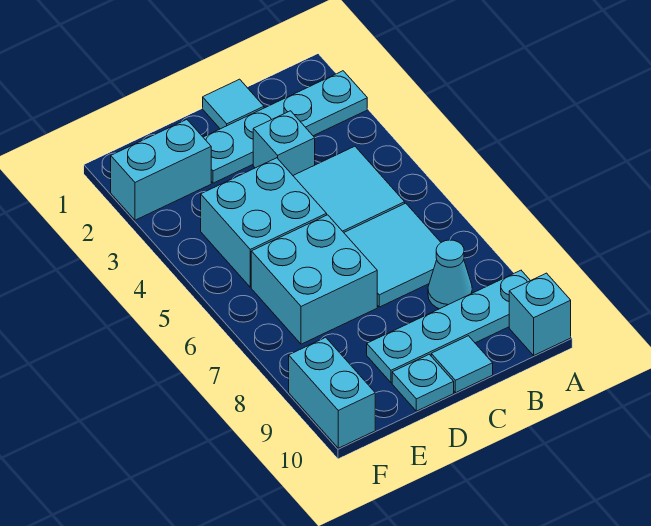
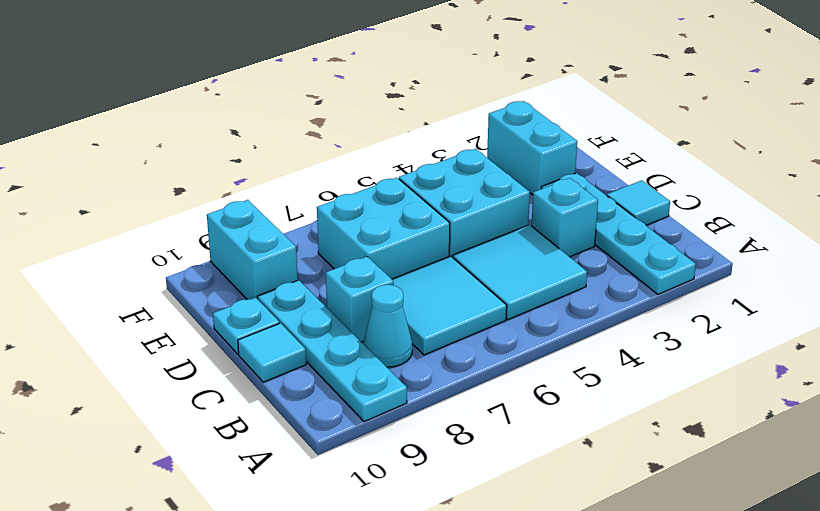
cyan 1x1 brick [509,273,571,355] -> cyan 1x1 brick moved to [326,257,394,342]
cyan 1x2 brick [289,337,375,448] -> cyan 1x2 brick turned to [207,200,298,300]

